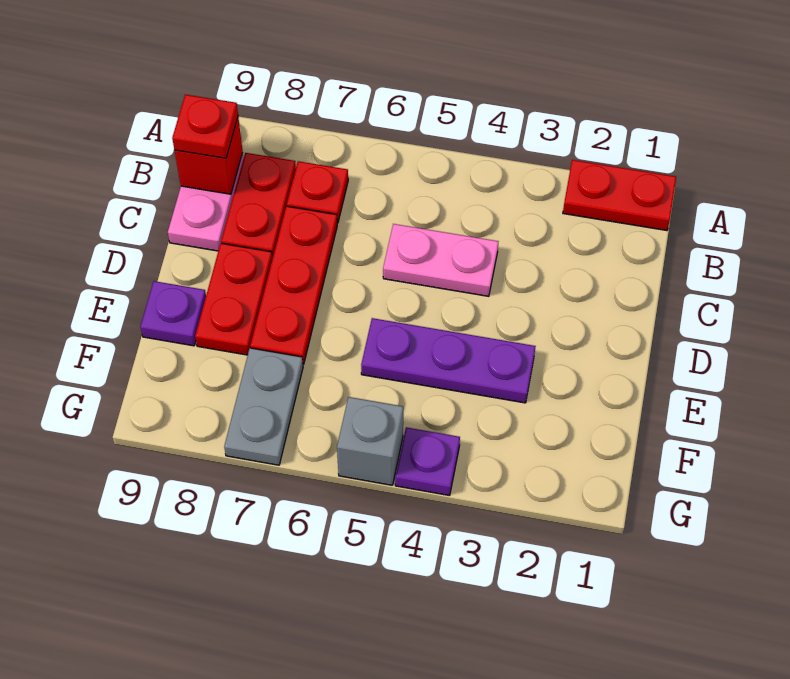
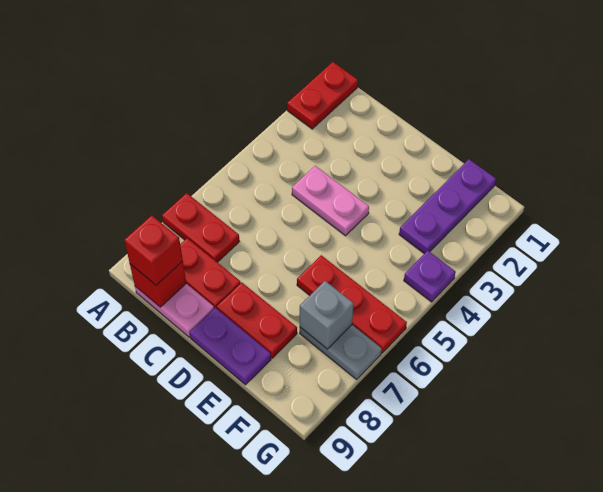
red 1x1 plate [287,161,348,223] -> red 1x2 plate [162,193,239,262]
red 1x1 plate [172,94,238,158] -> red 1x1 brick [124,215,183,285]
pink 1x2 plate [383,224,499,296] -> pink 1x2 plate turned to [292,166,369,236]
red 1x3 plate [250,206,337,365] -> red 1x3 plate moved to [297,255,407,353]
purple 1x3 plate [361,318,536,403] -> purple 1x3 plate moved to [399,159,496,254]
purple 1x1 plate [140,281,206,346] -> purple 1x2 plate [190,308,271,385]
grey 1x1 brick [337,397,403,485] -> grey 1x1 brick moved to [300,281,354,349]

